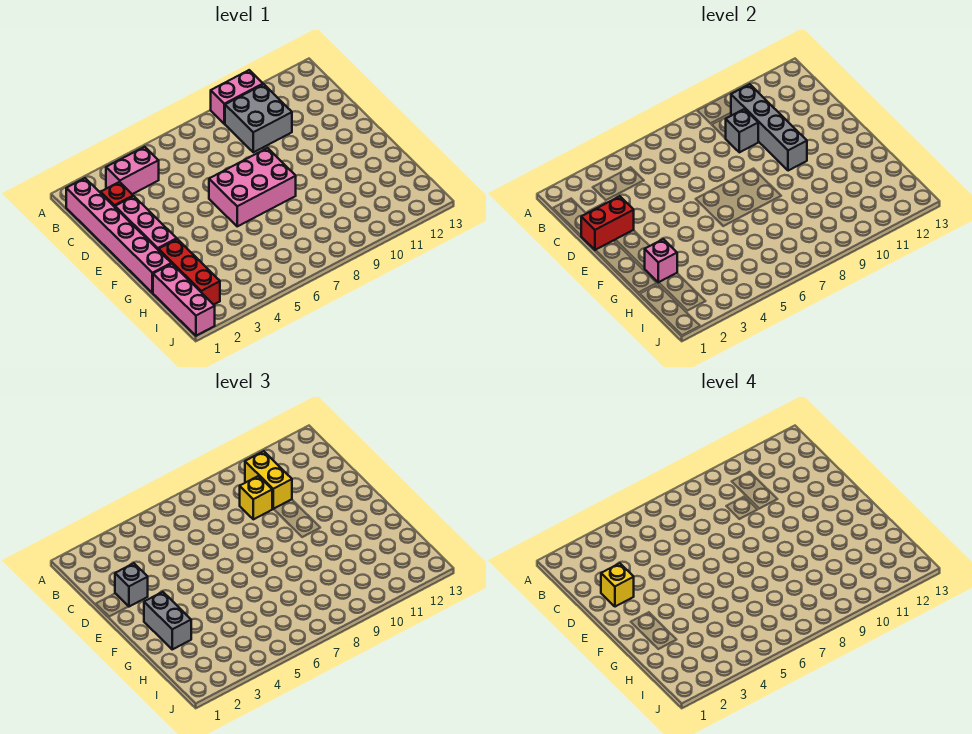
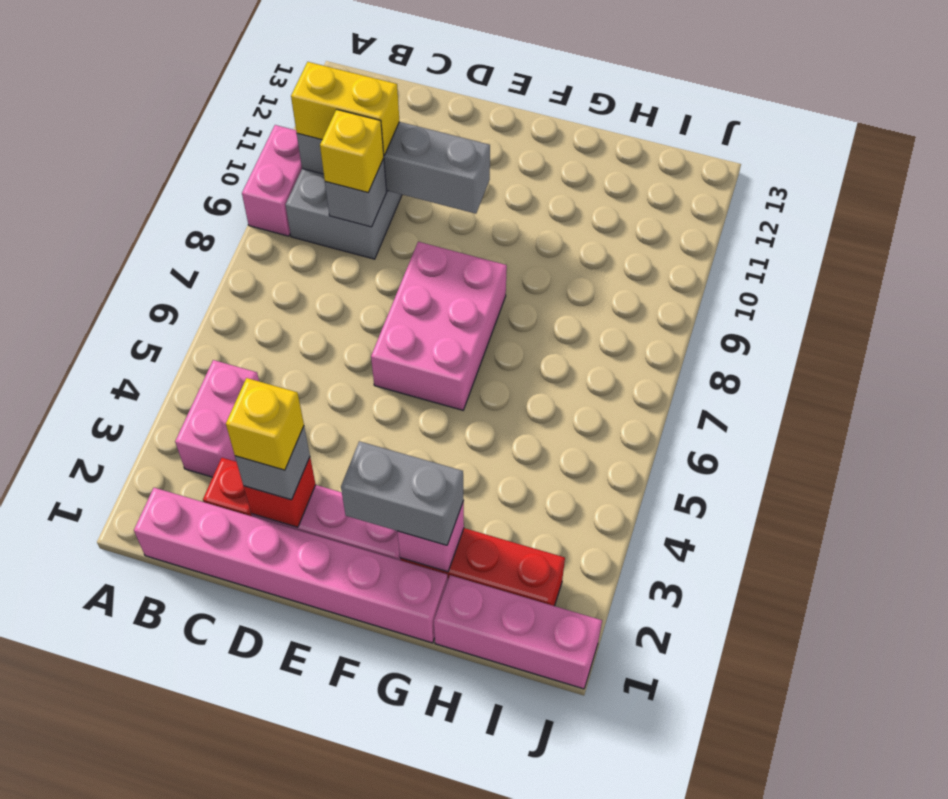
red 1x2 brick [581,196,634,250] -> red 1x1 brick [244,457,316,527]

